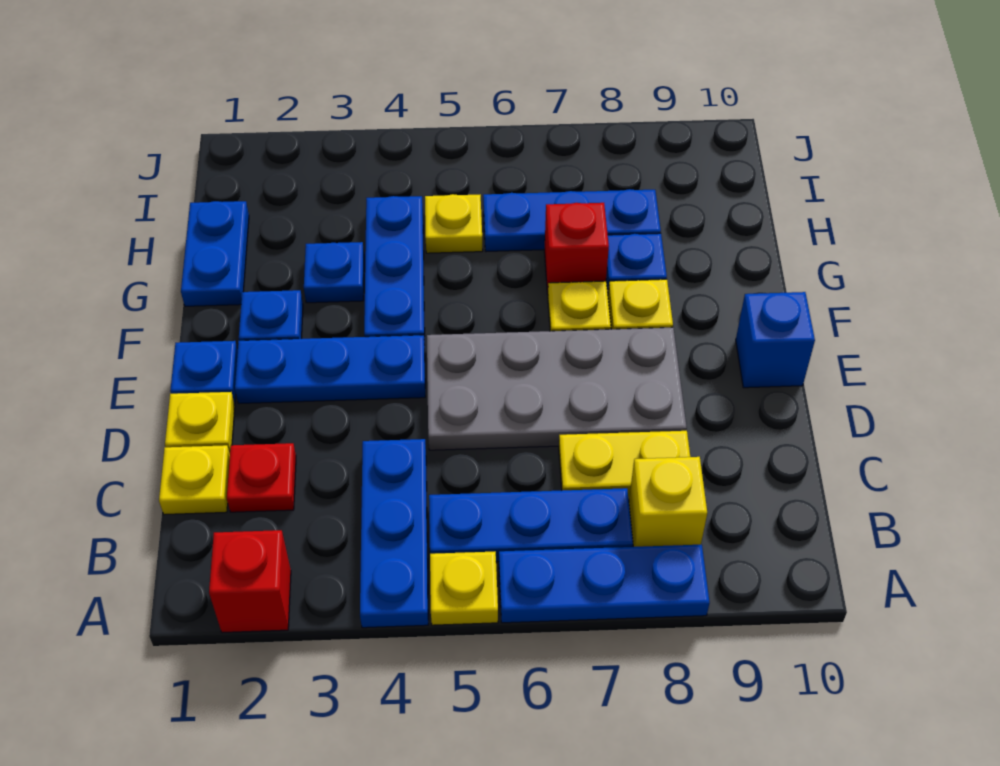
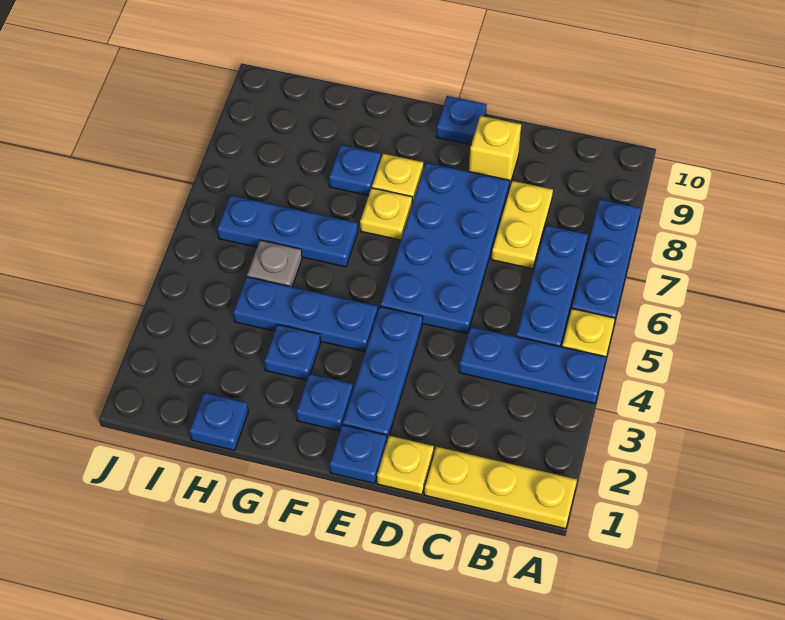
red 1x1 brick [209,530,291,633] -> none
yellow 1x1 brick [629,457,707,547] -> yellow 1x1 brick moved to [469,116,521,188]
yellow 1x1 plate [159,445,230,515] -> yellow 1x3 plate [424,447,577,529]
red 1x1 plate [227,443,296,512] -> none
grey 2x4 plate [427,327,687,450] -> blue 2x4 plate [380,163,510,334]
blue 1x1 brick [736,292,815,388] -> blue 1x1 plate [436,96,487,145]
blue 1x2 plate [181,201,249,306] -> blue 1x1 plate [189,393,248,450]
red 1x1 brick [544,203,609,294] -> none
yellow 1x1 plate [425,194,483,253] -> grey 1x1 plate [247,240,302,287]
blue 1x3 plate [483,189,661,251] -> blue 1x3 plate turned to [217,195,358,267]

